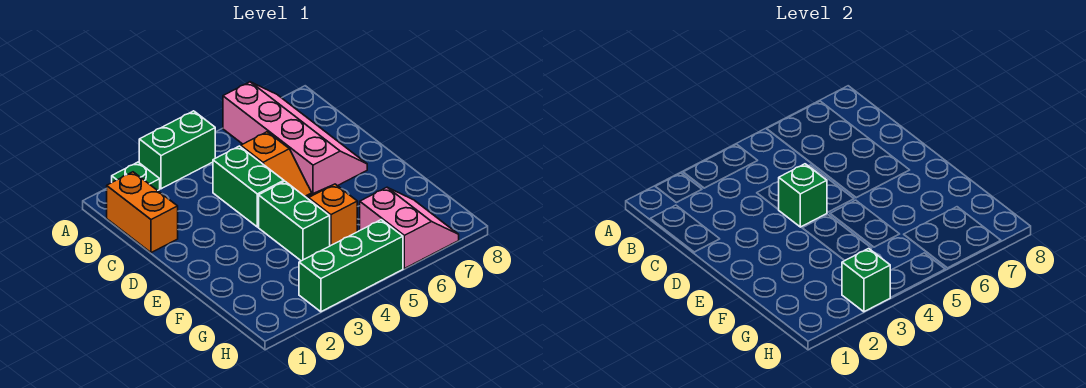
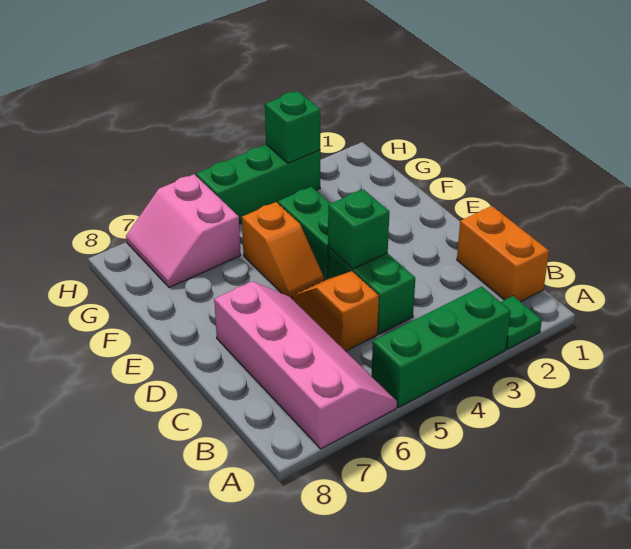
green 1x2 brick [139,111,215,189] -> green 1x3 brick [371,286,511,407]
pink 2x4 slope [223,82,367,194] -> pink 2x4 slope turned to [214,282,397,449]

